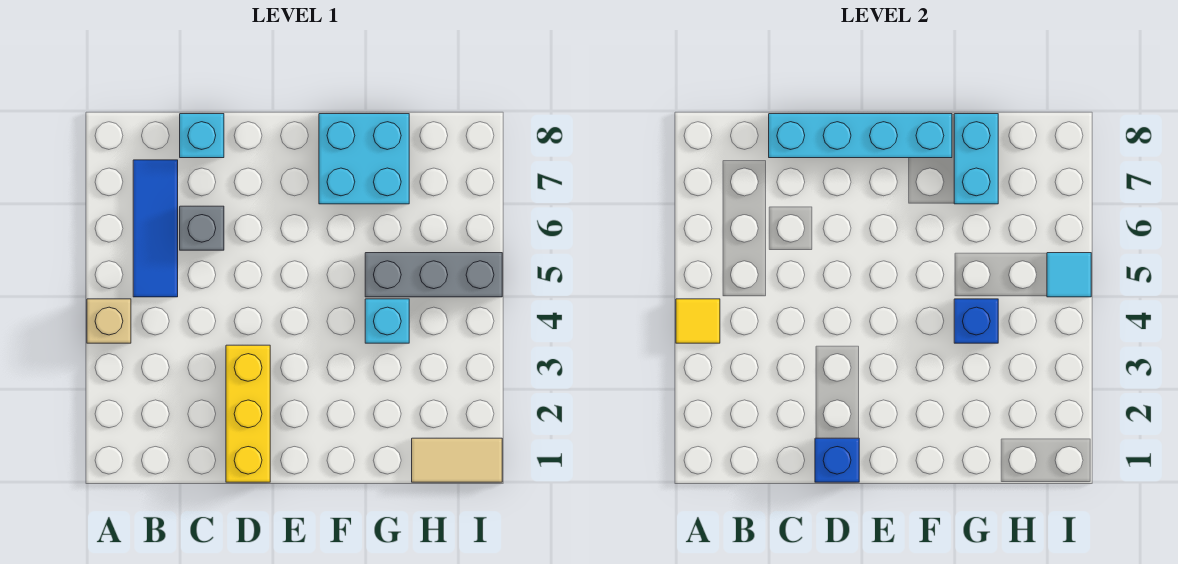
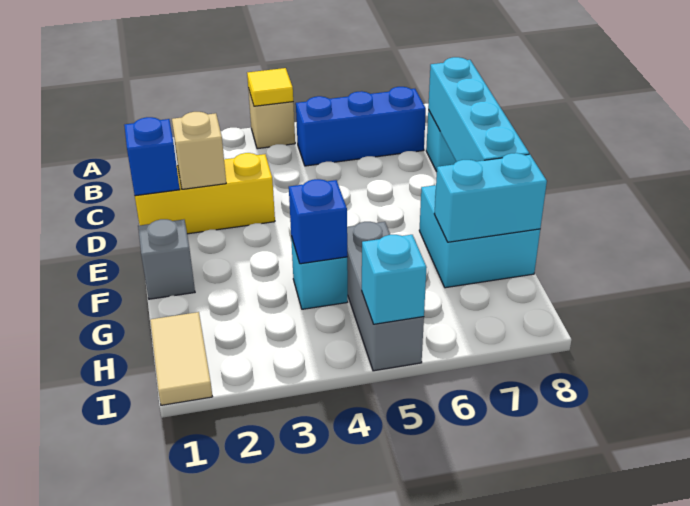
blue 1x3 tile [133,160,178,297] -> blue 1x3 brick [296,87,426,166]
grey 1x1 brick [180,206,224,250] -> grey 1x1 brick moved to [138,219,195,299]
none -> tan 1x1 brick [172,112,226,189]
cyan 1x1 tile [1047,253,1091,297] -> cyan 1x1 brick [362,235,427,324]

